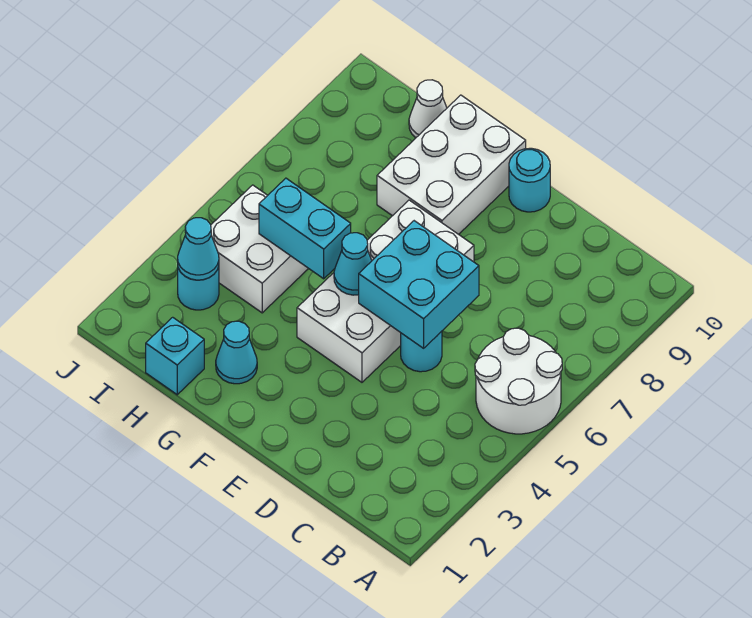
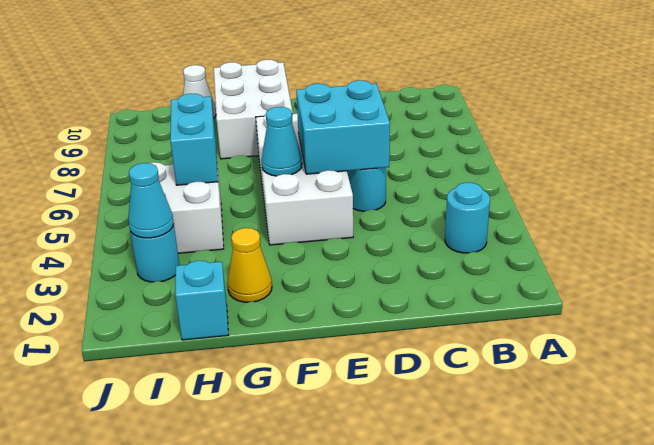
white 2x2 round brick [475,328,562,434] -> none
cyan 1x1 round brick [509,148,550,212] -> cyan 1x1 round brick moved to [445,182,490,253]
cyan 1x1 cone [216,321,257,384] -> yellow 1x1 cone [228,228,272,302]
cyan 1x2 brick [259,178,351,279] -> cyan 1x2 brick turned to [170,94,218,185]

